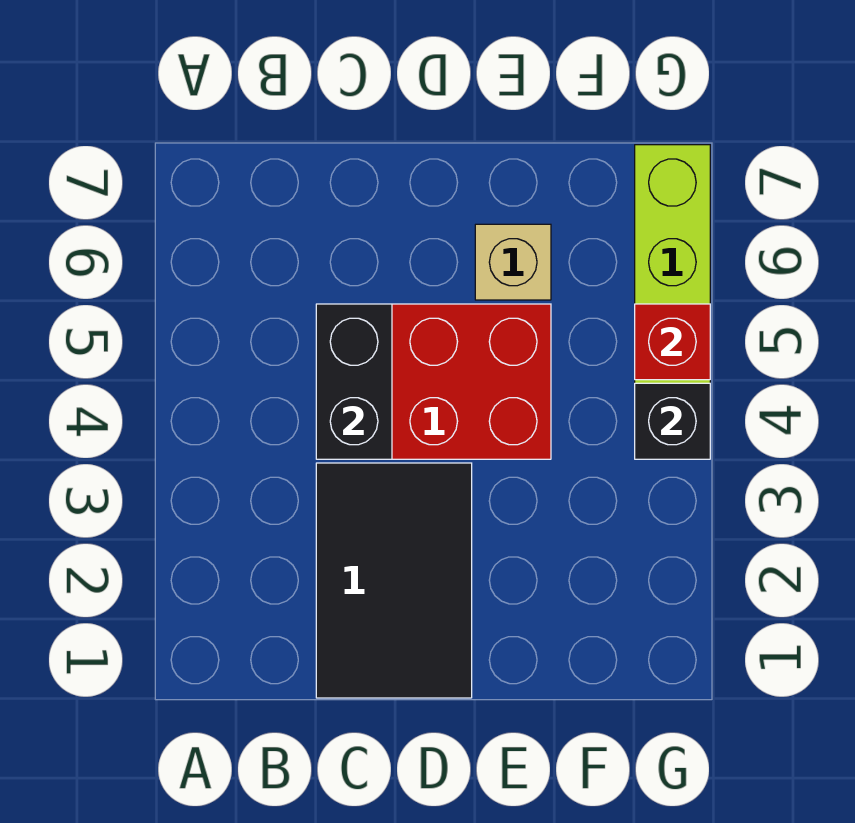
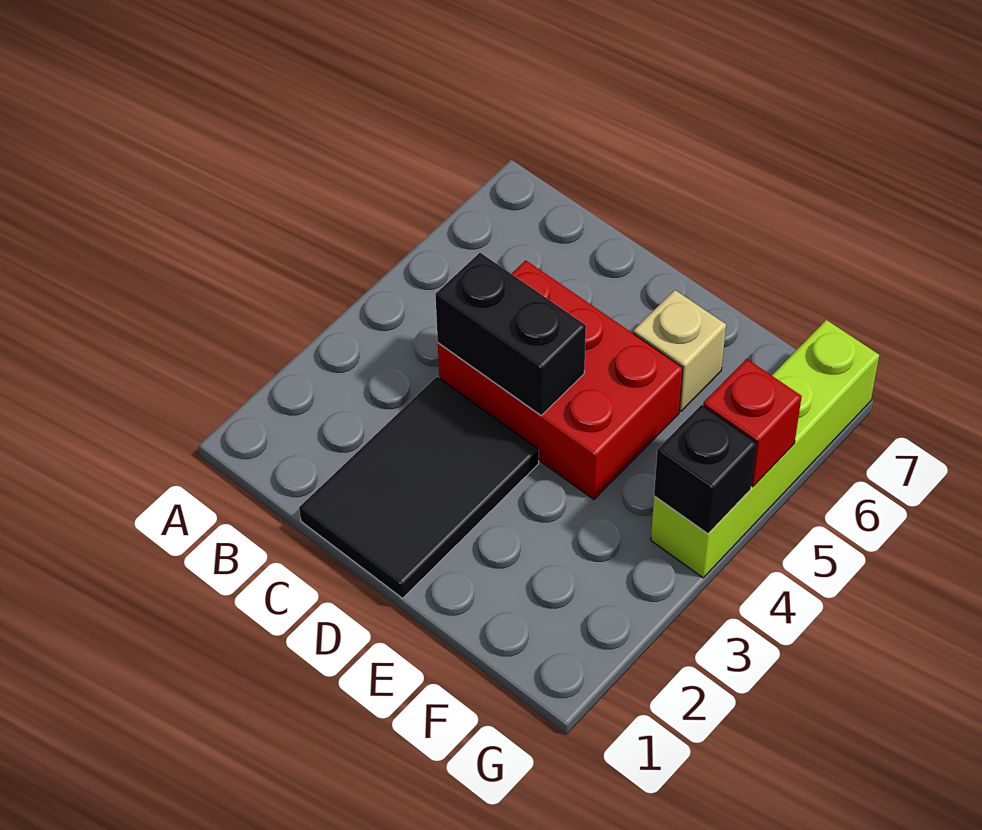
black 1x2 brick [316,304,392,459] -> black 1x2 brick turned to [436,253,586,415]

